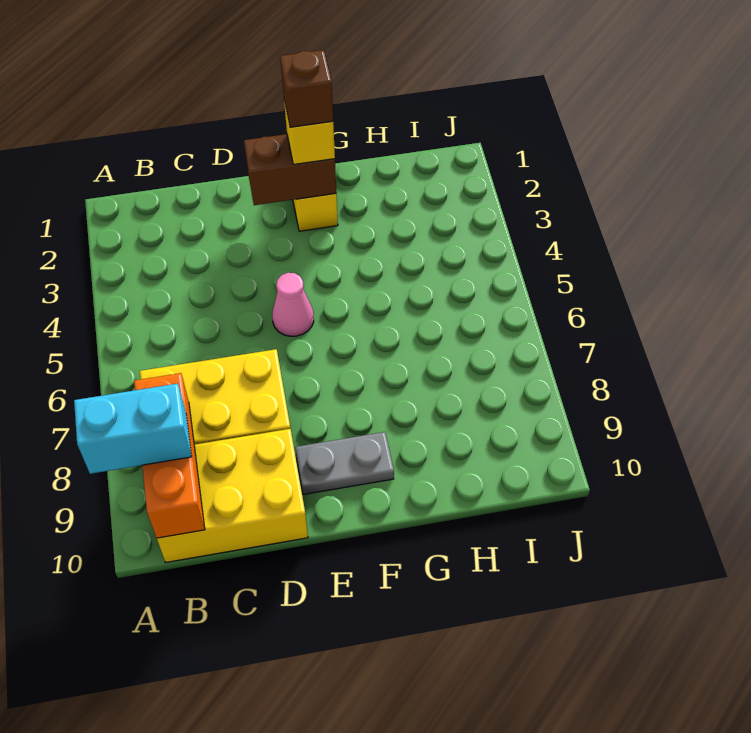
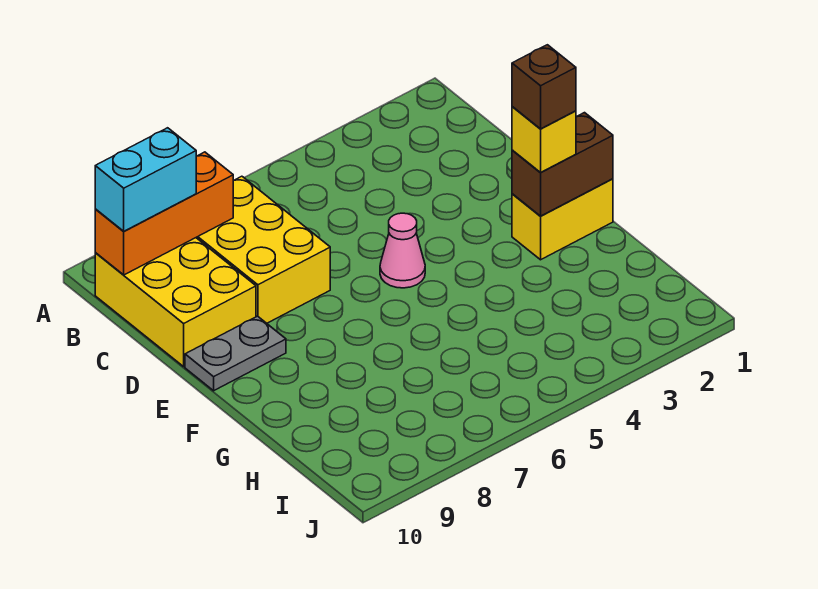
cyan 1x2 brick [74,384,192,474] -> cyan 1x2 brick turned to [95,128,196,231]
brown 1x2 brick [244,134,336,205] -> brown 1x2 brick turned to [512,113,613,216]
grey 1x2 plate [295,432,394,495] -> grey 1x2 plate turned to [185,316,286,391]

